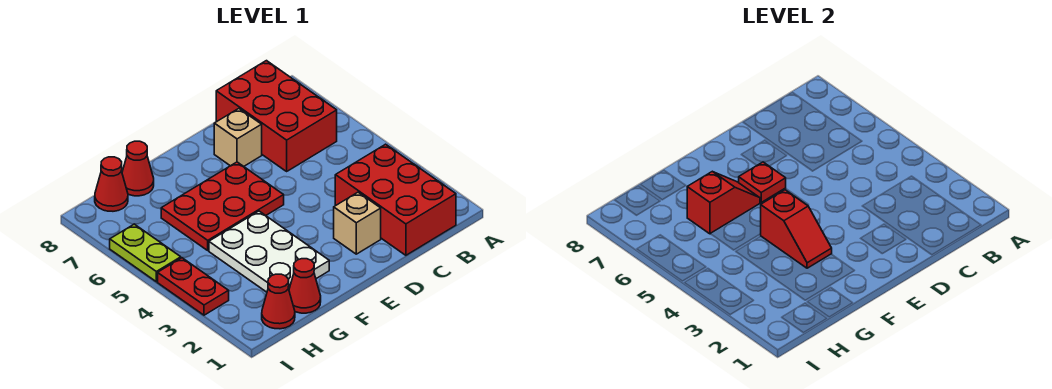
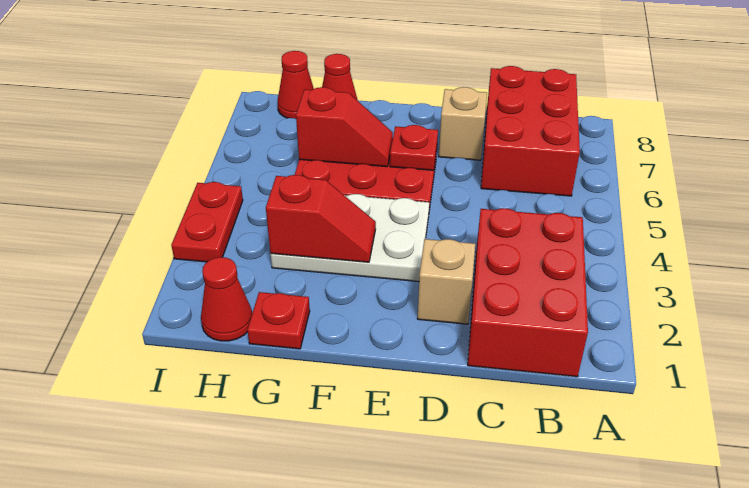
white 2x3 plate [209,211,329,292] -> white 2x3 plate turned to [271,194,429,282]
red 1x2 slope [761,190,832,268] -> red 1x2 slope turned to [266,175,376,262]
red 1x1 cone [289,259,321,313] -> red 1x1 plate [247,292,310,349]
lime 1x2 plate [110,224,181,282] -> none

